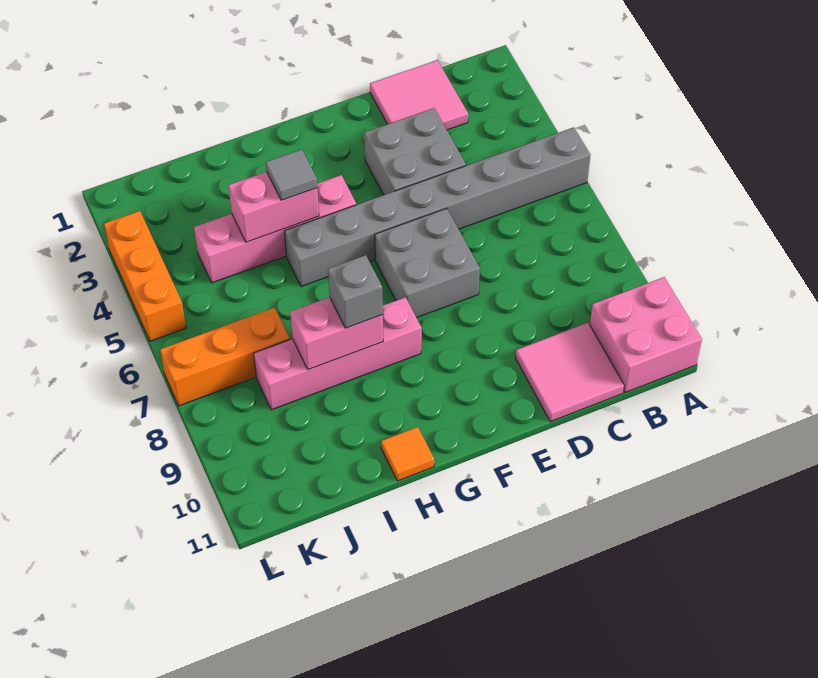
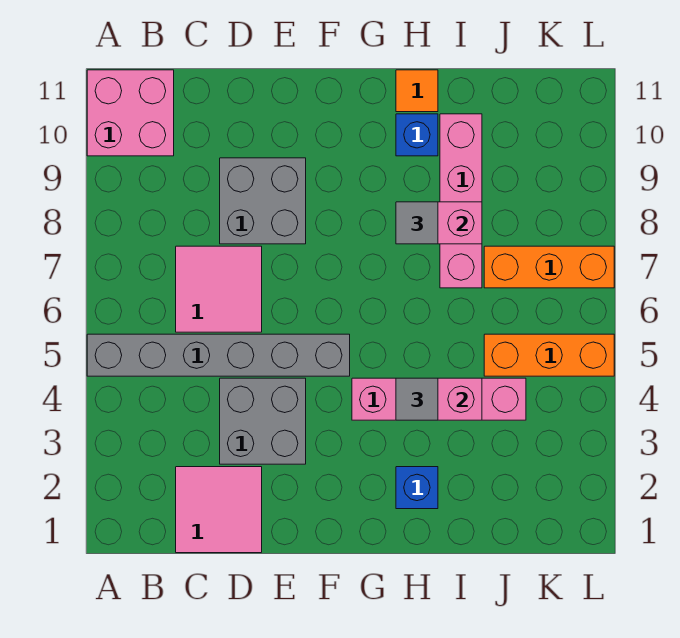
grey 1x8 brick [284,127,590,286] -> grey 1x6 brick [87,334,350,376]
pink 2x2 tile [516,323,624,422] -> pink 2x2 tile moved to [176,246,262,332]
grey 2x2 brick [375,208,480,318] -> grey 2x2 brick moved to [220,158,306,244]
pink 1x4 brick [254,297,422,410] -> pink 1x4 brick turned to [440,114,482,288]
none -> blue 1x1 brick [396,467,438,509]
grey 1x1 brick [328,255,383,328] -> grey 1x1 tile [396,202,438,244]
none -> blue 1x1 brick [396,114,438,156]
orange 1x3 brick [104,211,186,341] -> orange 1x3 brick turned to [484,334,614,376]

